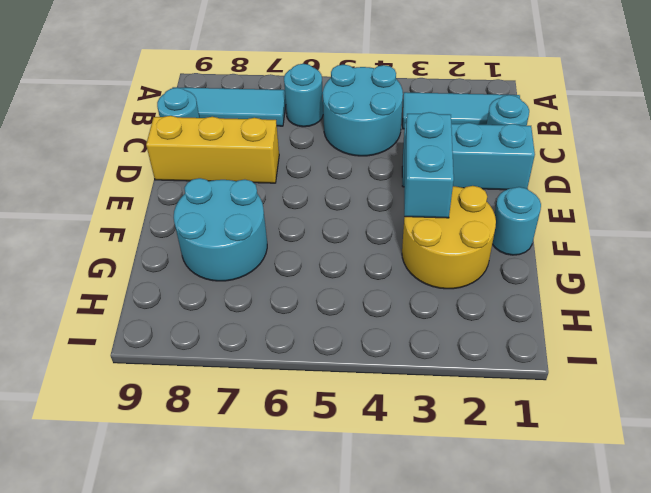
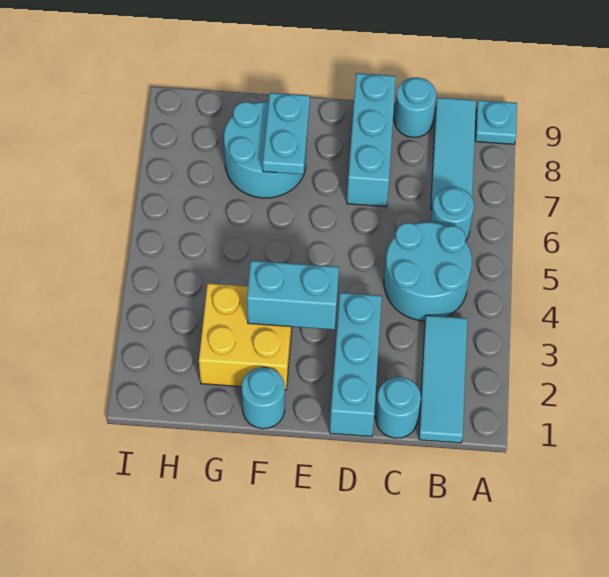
none -> cyan 1x1 plate [475,100,517,144]
yellow 1x3 brick [146,116,279,183] -> cyan 1x3 brick [347,73,396,206]
yellow 2x2 round brick [402,186,496,289] -> yellow 2x2 brick [199,283,292,390]
none -> cyan 1x2 plate [263,93,310,174]

